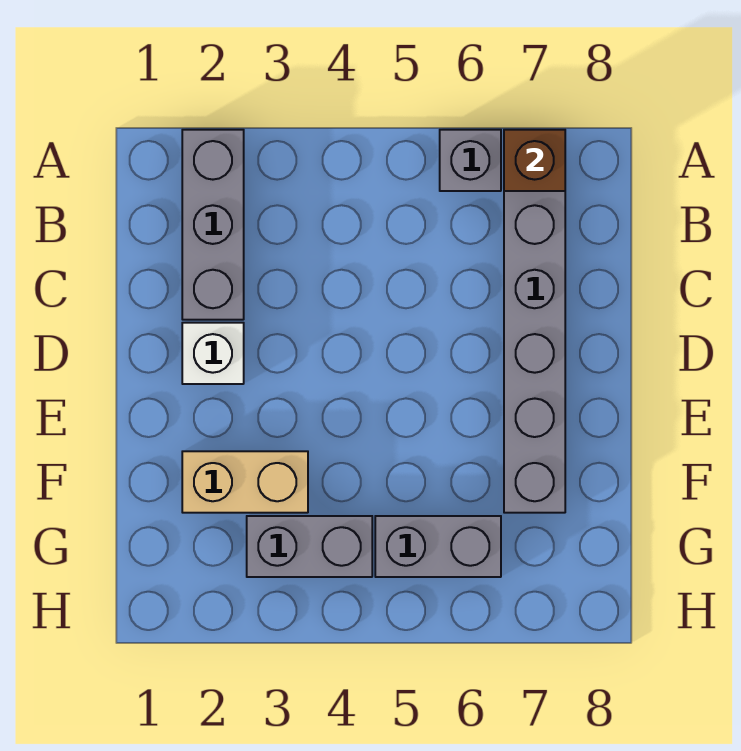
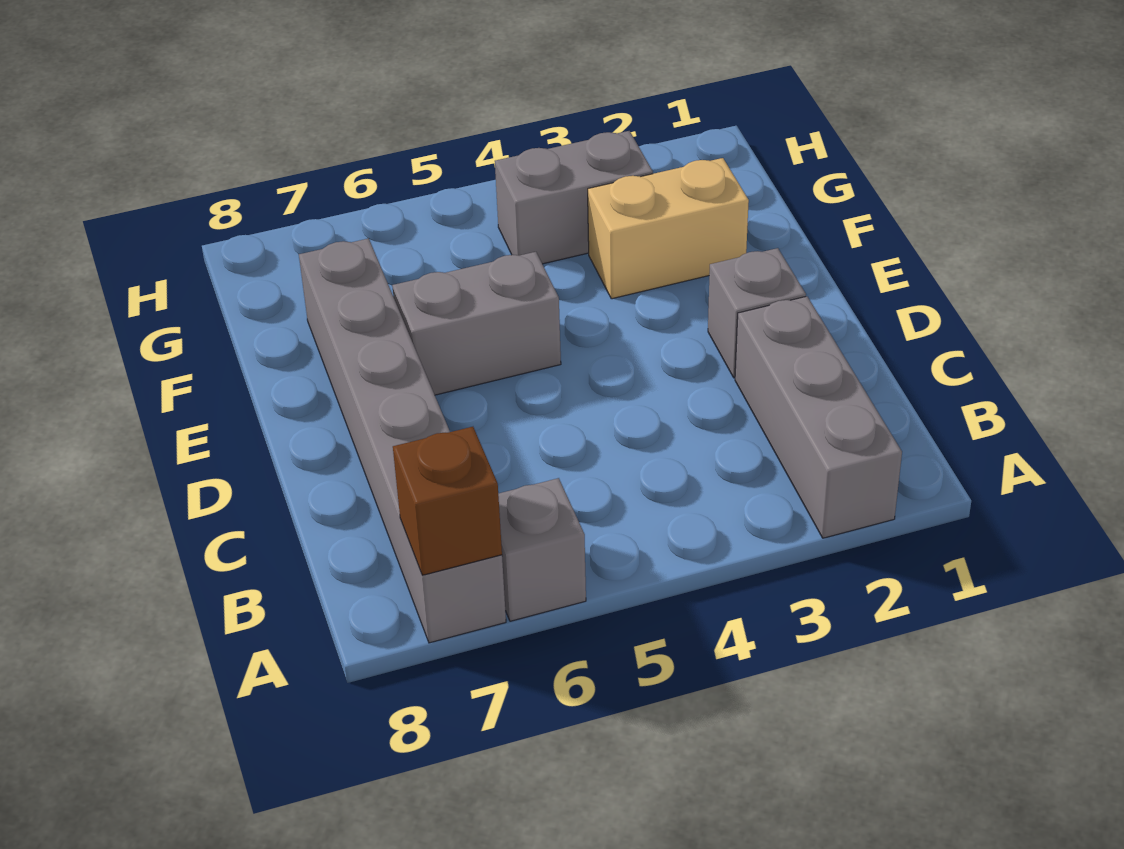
white 1x1 brick [182,323,244,384] -> grey 1x1 brick [708,248,806,378]
grey 1x2 brick [375,516,501,577] -> grey 1x2 brick moved to [392,252,561,395]

